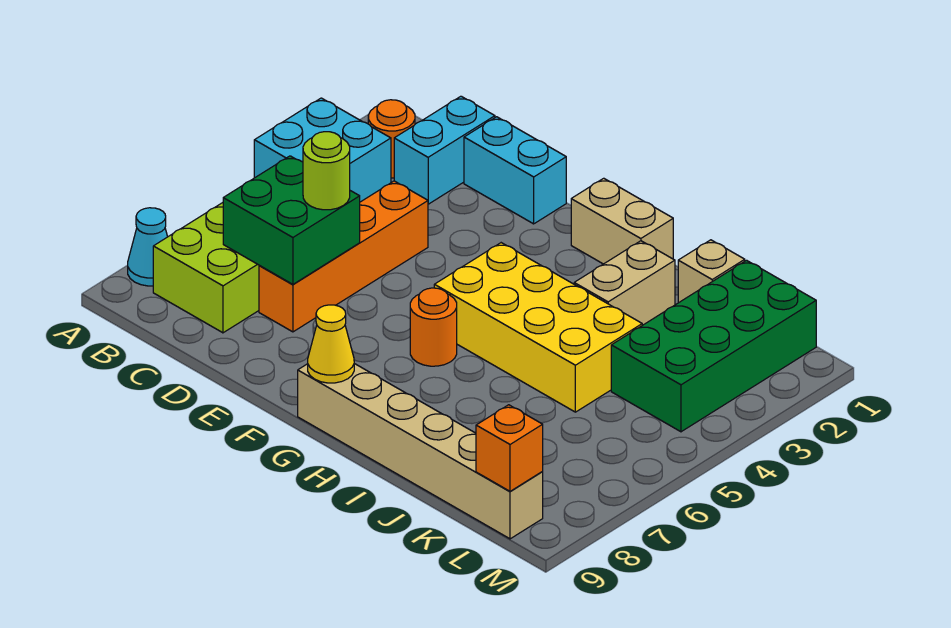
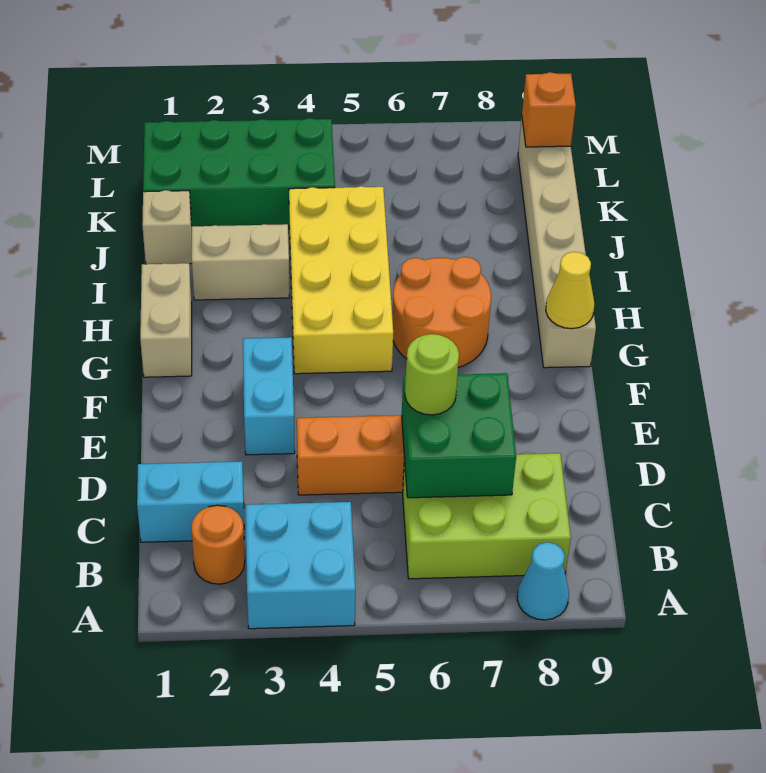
cyan 1x2 brick [464,117,566,224] -> cyan 1x2 brick moved to [243,337,295,455]
orange 1x1 round brick [410,288,457,366] -> orange 2x2 round brick [392,257,491,368]

